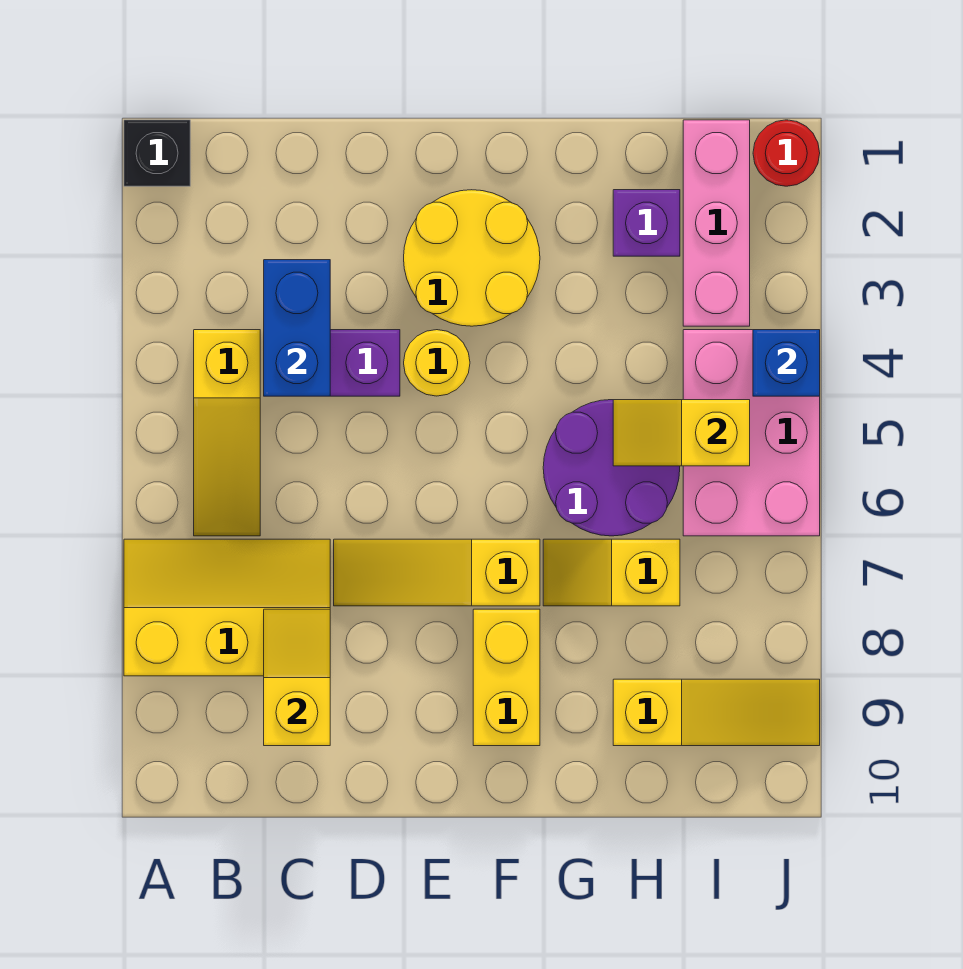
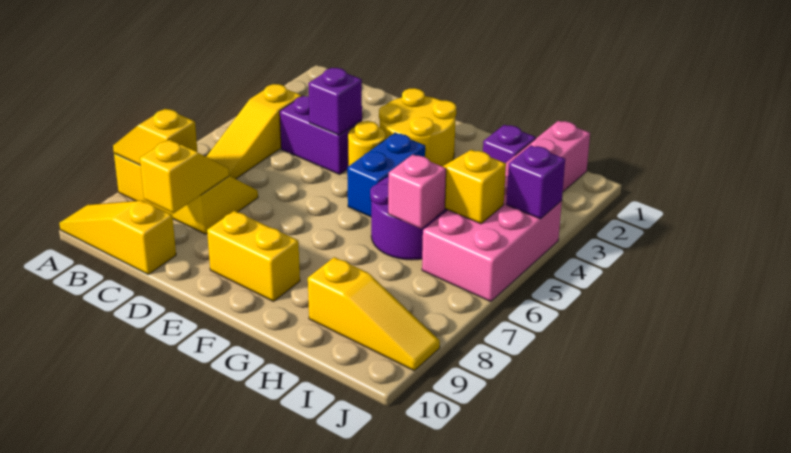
black 1x1 brick [124,120,190,186] -> none
blue 1x2 brick [264,260,330,396] -> blue 1x2 brick moved to [347,133,425,217]
none -> purple 1x1 brick [308,68,362,135]
yellow 1x3 slope [334,539,540,606] -> yellow 1x3 slope moved to [59,200,176,274]
yellow 1x2 brick [473,609,540,746] -> yellow 1x2 brick turned to [207,211,300,301]
yellow 1x2 slope [543,539,680,606] -> yellow 1x2 slope moved to [113,109,197,165]
none -> pink 1x1 brick [388,155,446,229]
red 1x1 round brick [753,120,820,186] -> none
blue 1x1 brick [753,330,820,396] -> purple 1x1 brick [506,145,565,219]

